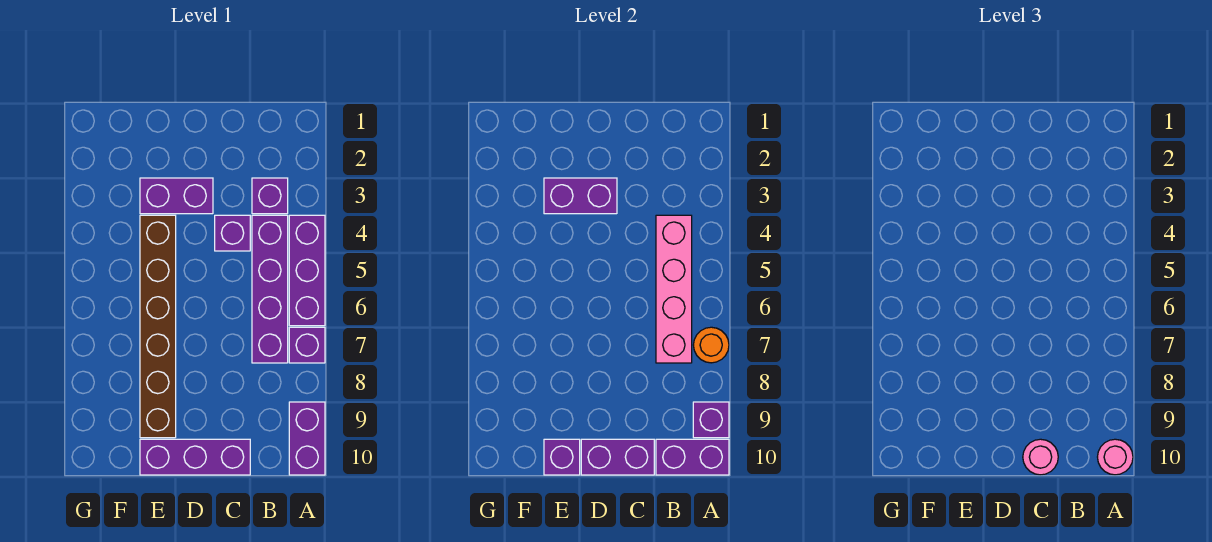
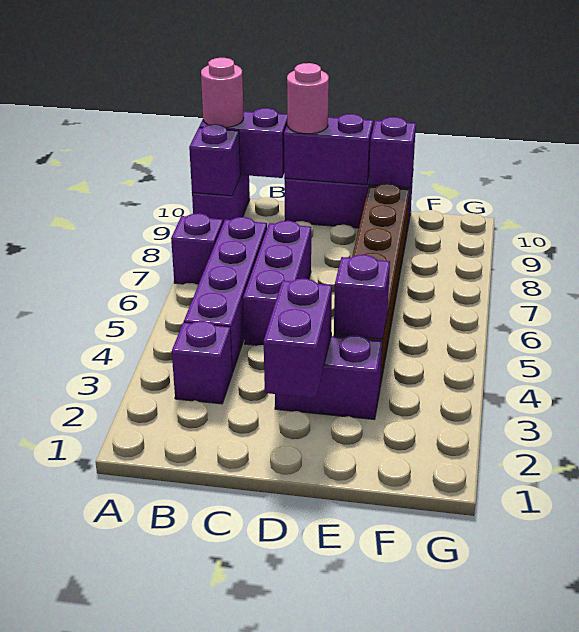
purple 1x3 brick [289,215,325,326] -> purple 1x3 brick moved to [243,221,311,345]
orange 1x1 round brick [694,327,729,363] -> none
pink 1x4 brick [656,215,692,363] -> none
purple 1x1 brick [215,215,250,251] -> purple 1x1 brick moved to [334,255,390,339]
purple 1x2 brick [544,178,617,214] -> purple 1x2 brick turned to [264,279,332,398]

